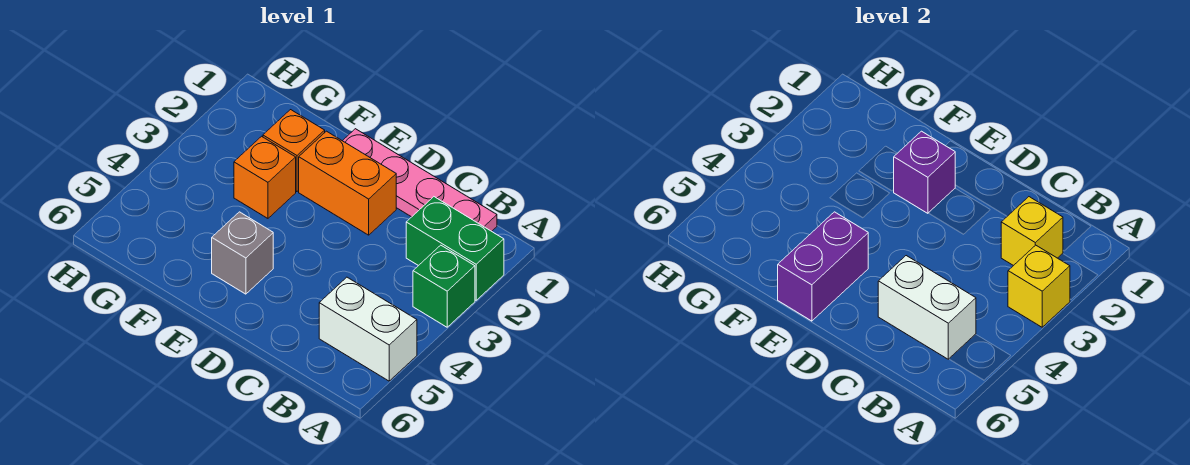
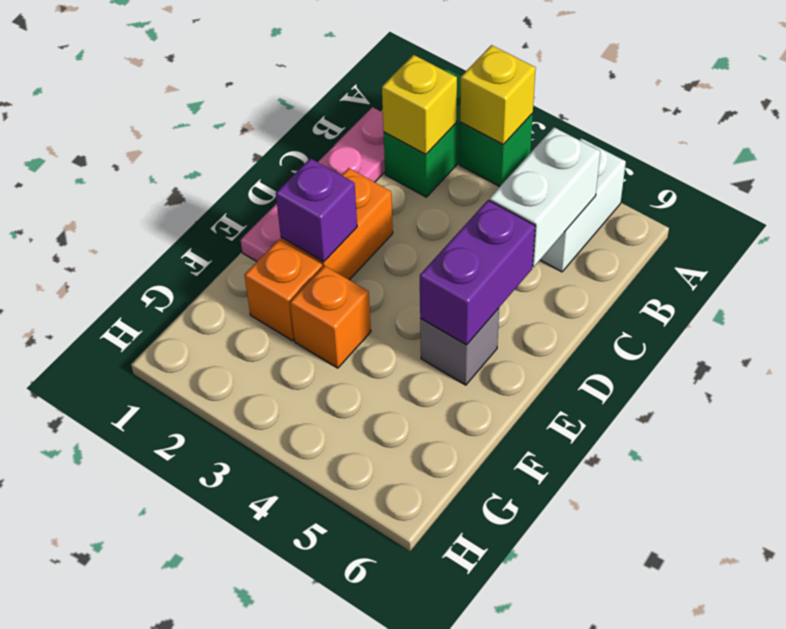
purple 1x2 brick [778,212,868,321] -> purple 1x2 brick turned to [420,200,535,345]

